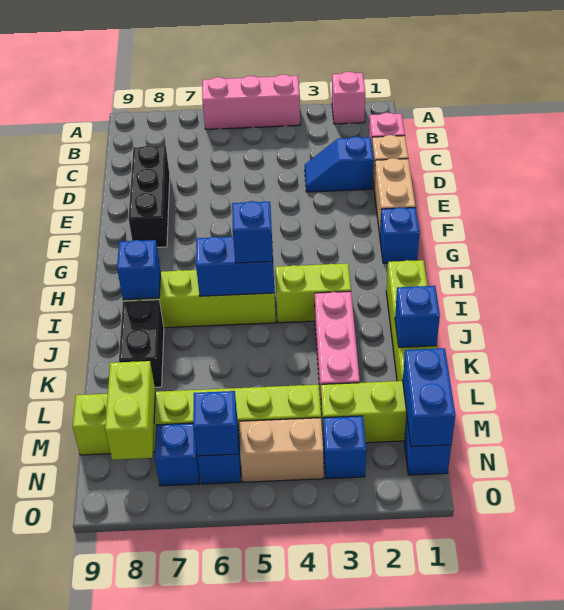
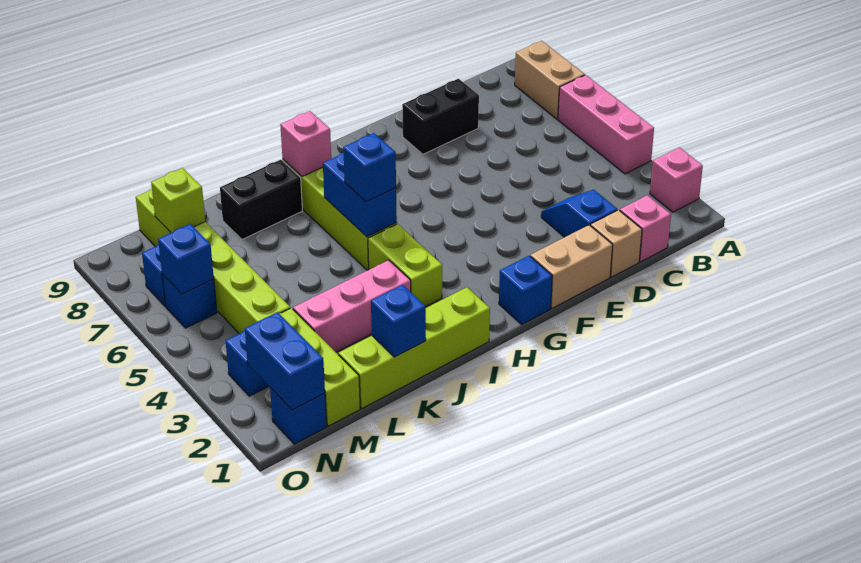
black 1x3 brick [129,145,170,247] -> black 1x2 brick [402,79,479,154]
blue 1x1 brick [117,240,161,300] -> pink 1x1 brick [280,111,331,177]
blue 1x2 brick [402,348,455,447] -> blue 1x2 brick turned to [245,312,325,410]
lime 1x2 brick [105,361,155,460] -> lime 1x1 brick [151,168,205,233]
tan 1x2 brick [240,418,324,482] -> tan 1x2 brick moved to [515,41,585,119]

